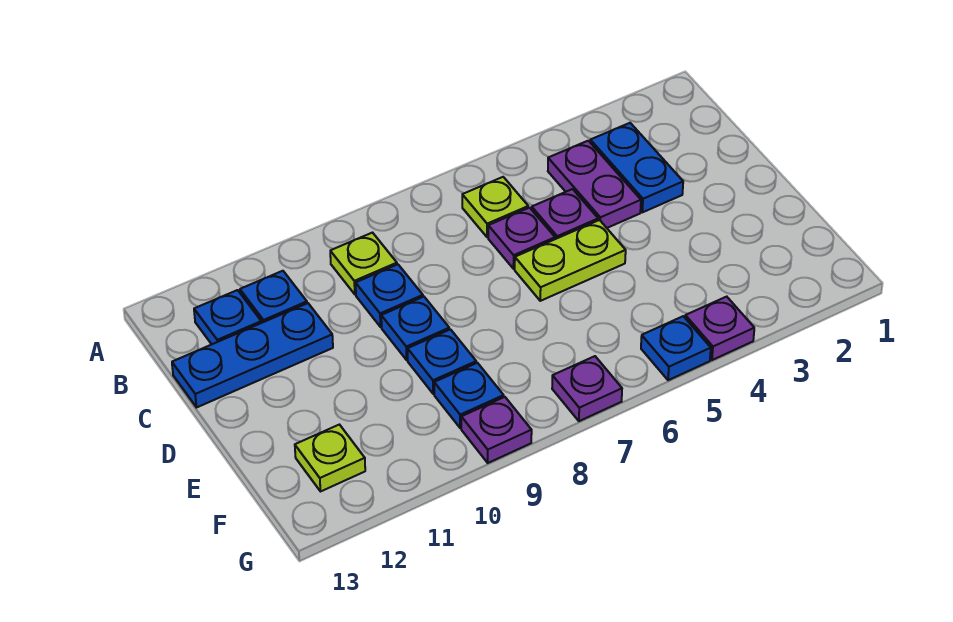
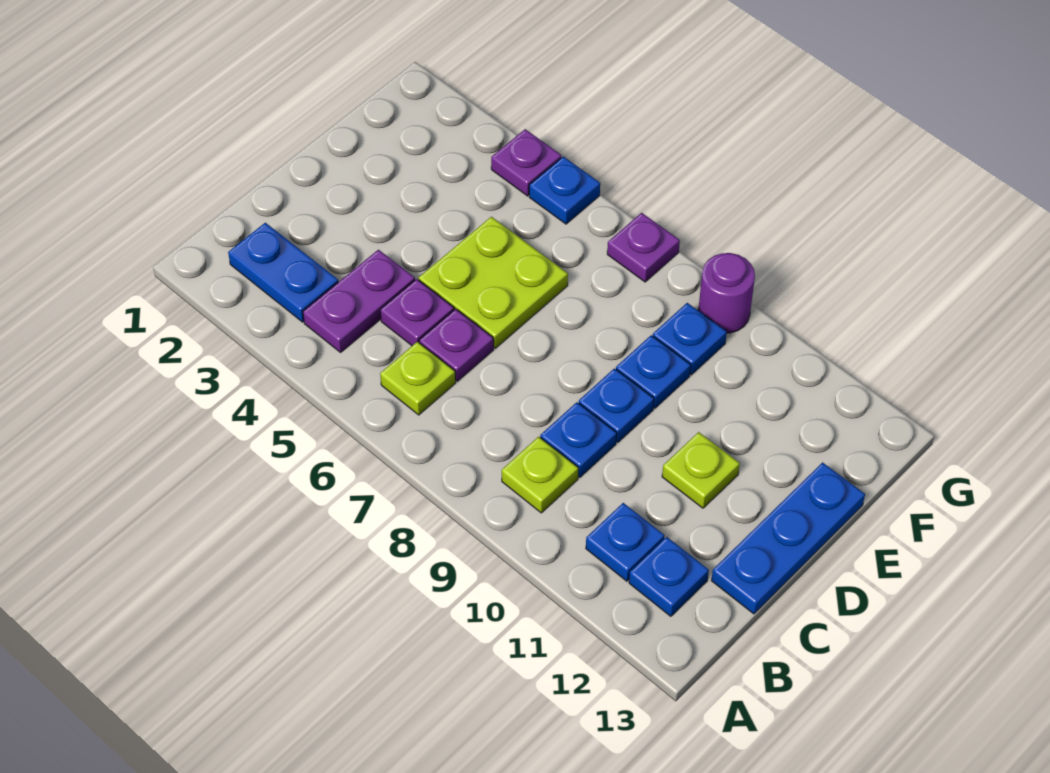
blue 1x2 plate [590,123,683,212] -> blue 1x2 plate turned to [228,223,338,322]
blue 1x3 plate [172,303,333,407] -> blue 1x3 plate turned to [711,463,865,614]
lime 1x2 plate [515,220,626,301] -> lime 2x2 plate [419,217,568,348]
lime 1x1 plate [295,425,365,491] -> lime 1x1 plate moved to [662,432,740,508]
purple 1x1 plate [461,397,532,463] -> purple 1x1 round brick [698,253,755,333]

